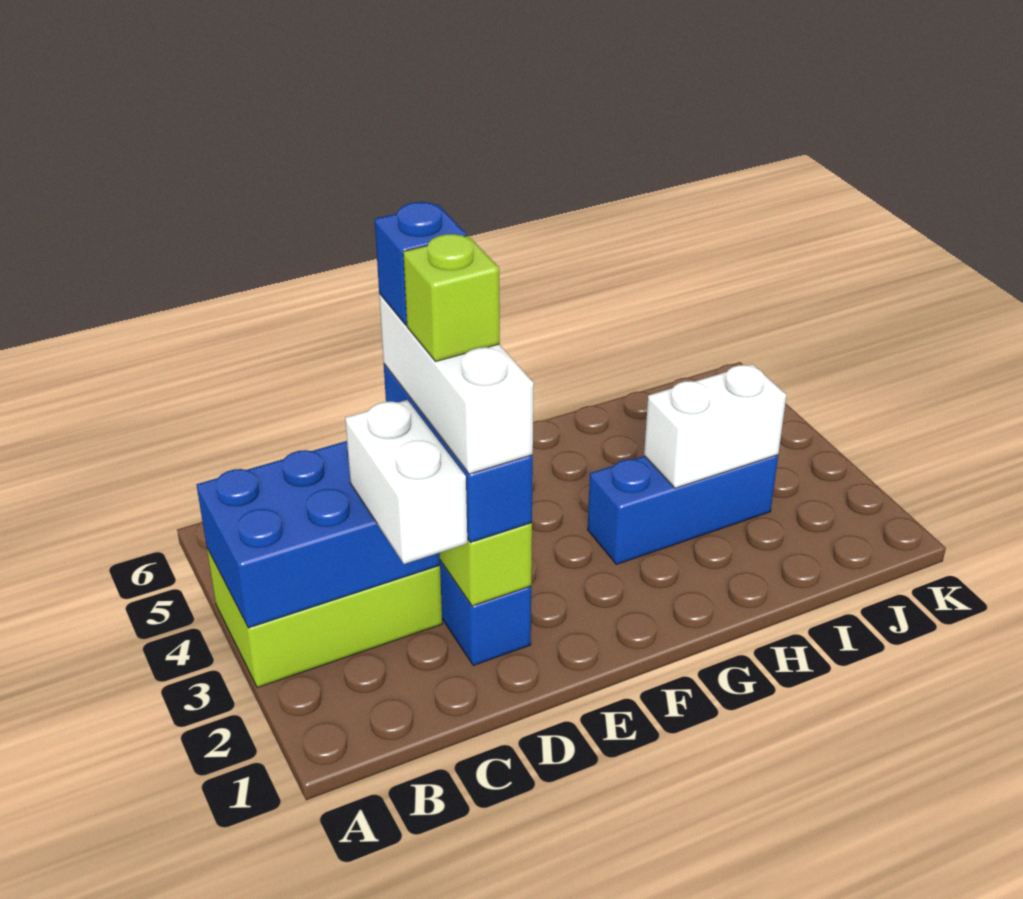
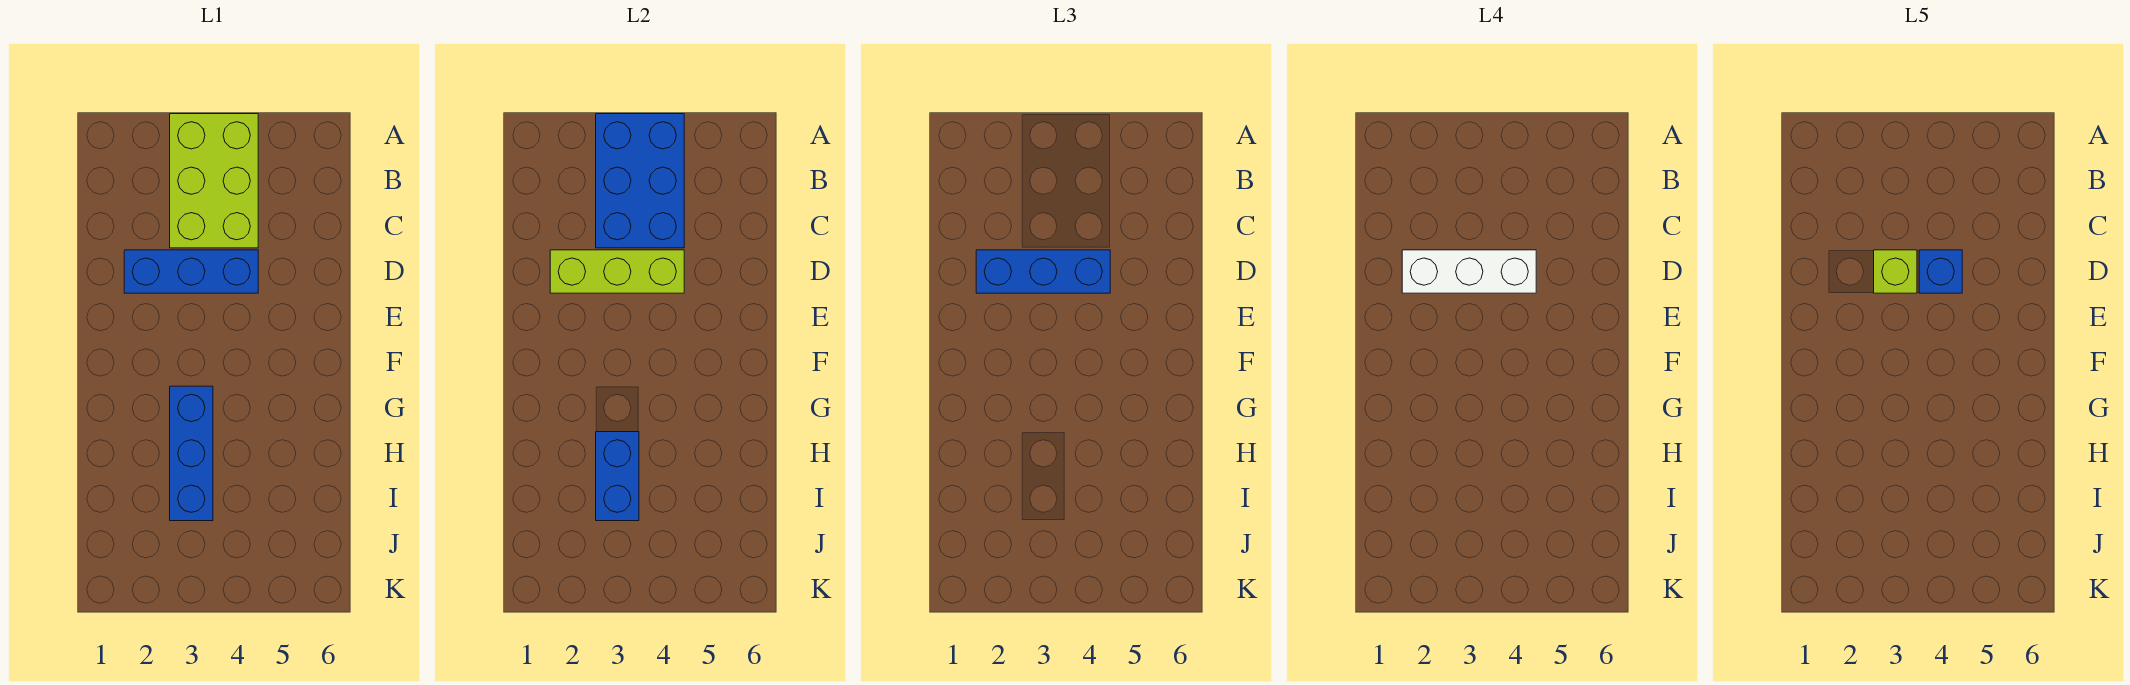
white 1x2 brick [345,400,467,564] -> none
white 1x2 brick [644,364,786,488] -> blue 1x2 brick [596,432,639,521]

